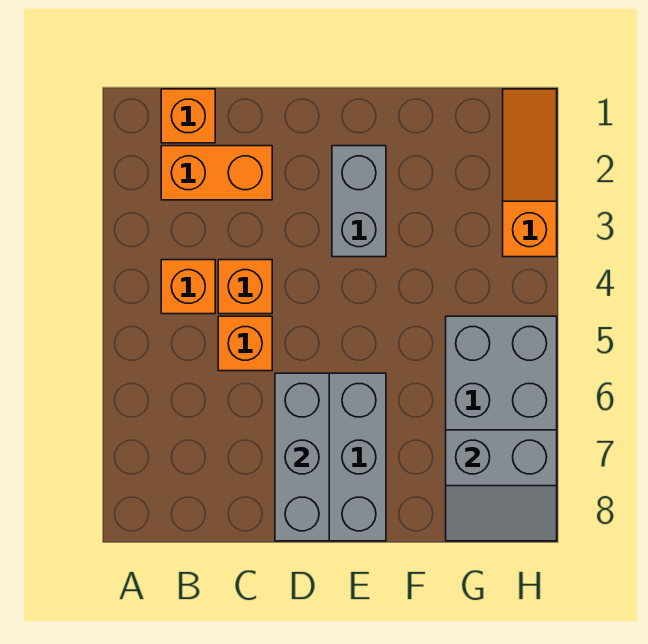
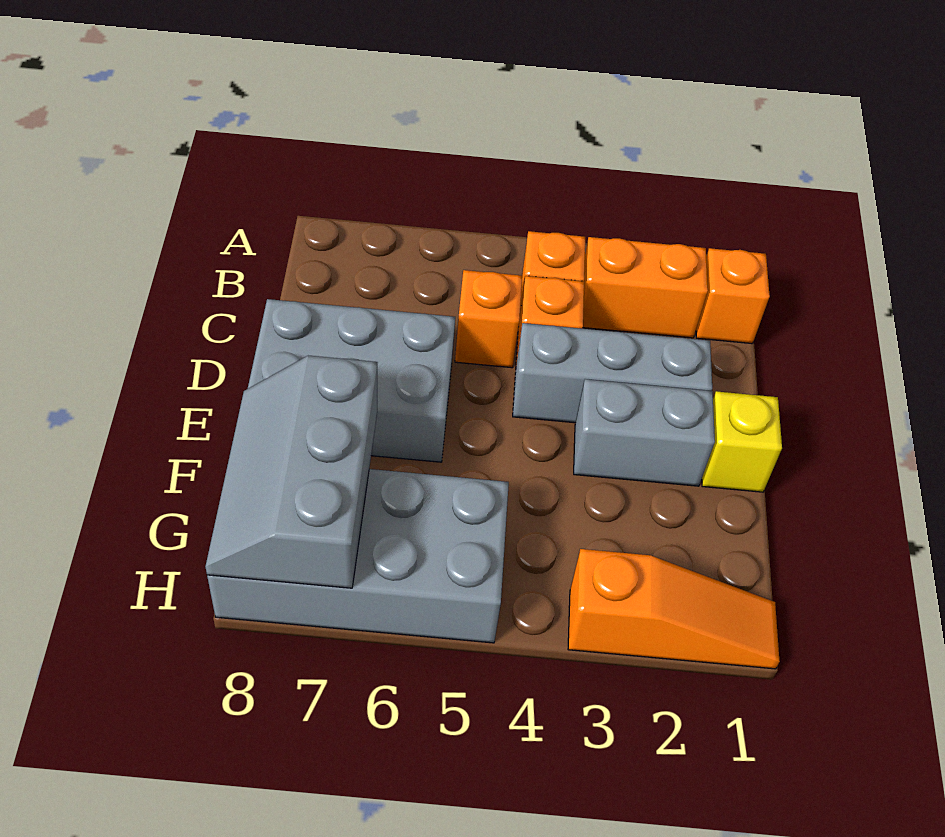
orange 1x2 brick [161,146,272,200] -> orange 1x2 brick turned to [583,237,708,338]
grey 1x3 brick [275,373,329,541] -> grey 1x3 brick moved to [513,323,712,423]
none -> yellow 1x1 brick [702,391,782,492]
grey 2x2 slope [446,430,557,541] -> grey 2x3 slope [205,356,377,588]

